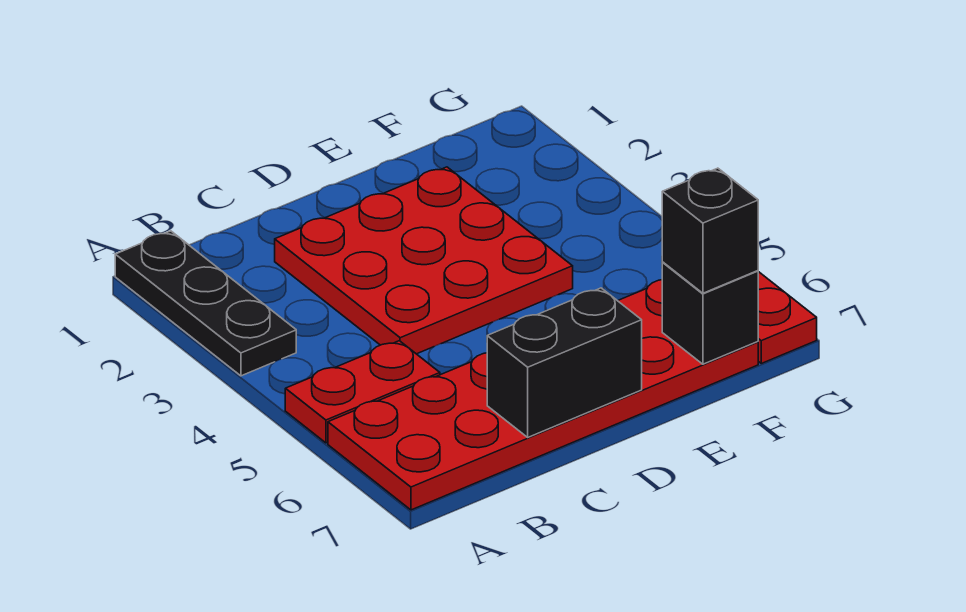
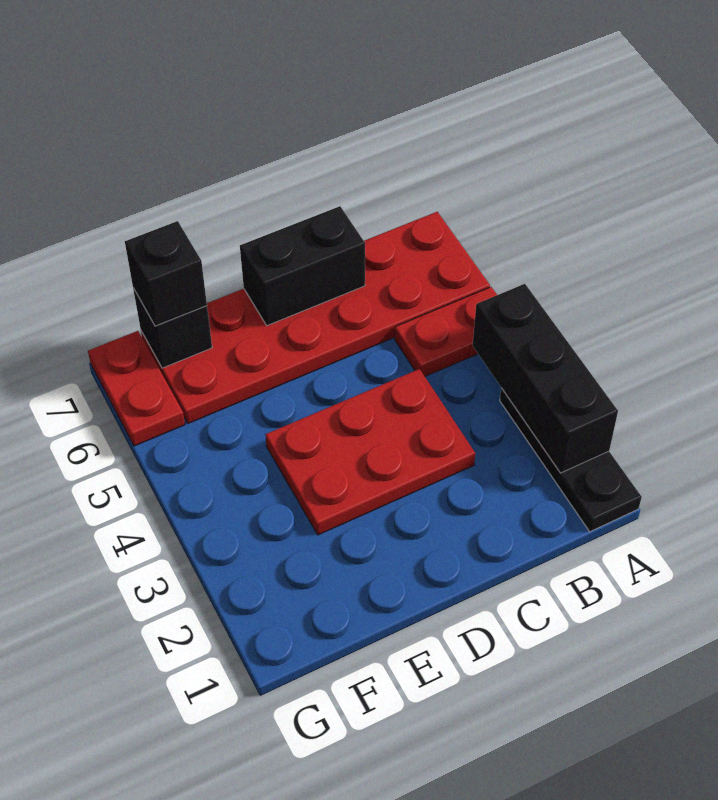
none -> black 1x3 brick [473,284,618,473]
red 3x3 plate [275,167,573,354] -> red 2x3 plate [265,369,475,535]

